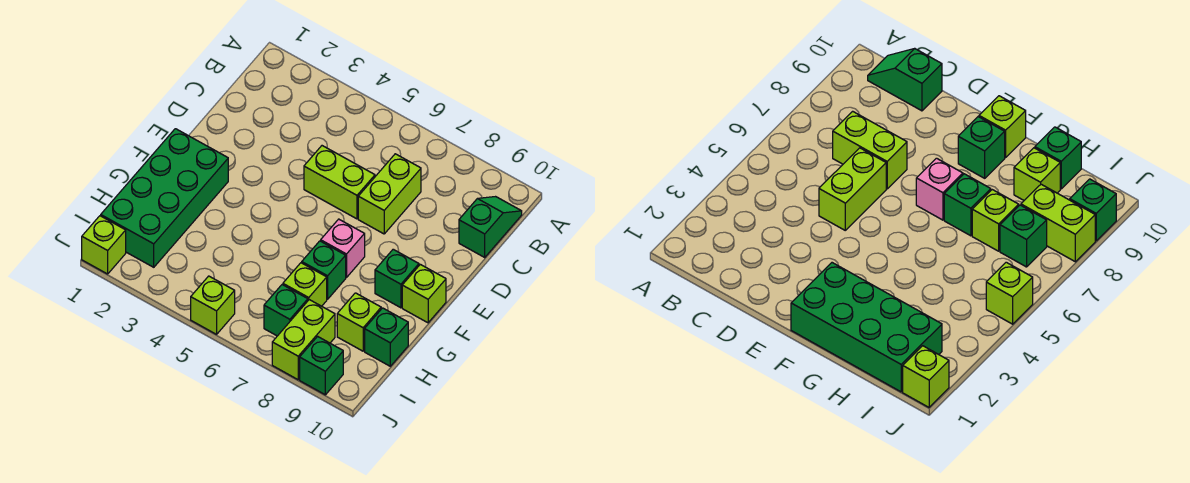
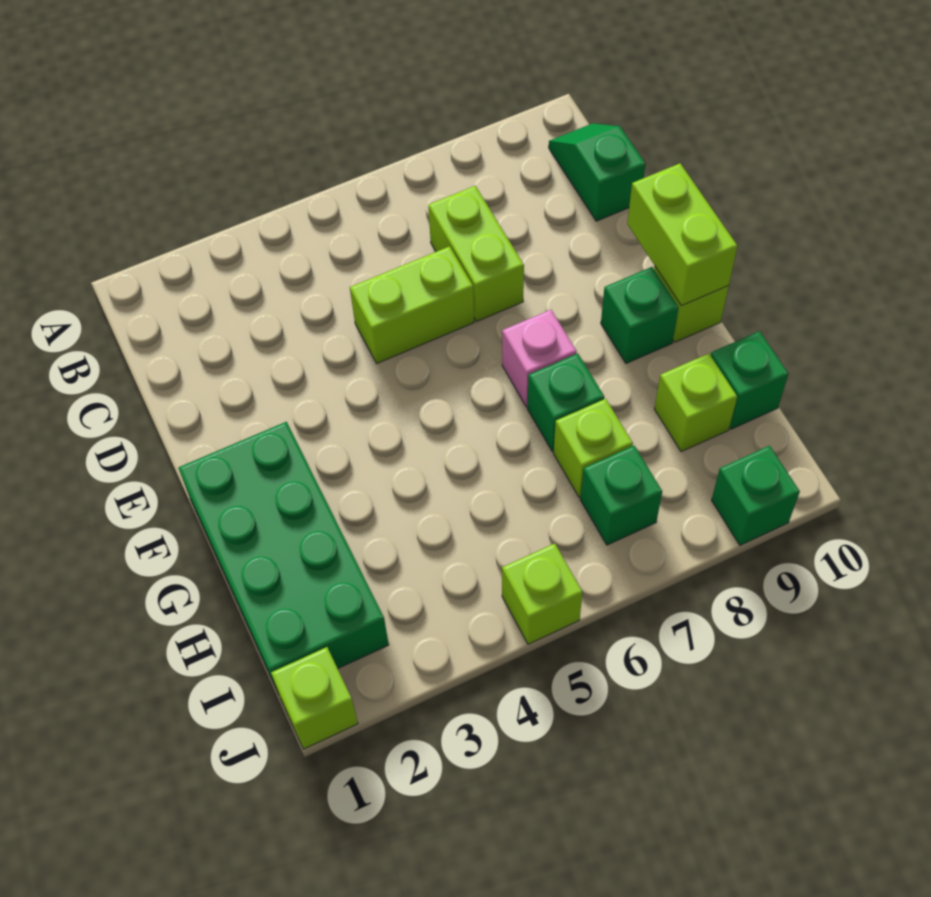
lime 1x2 brick [272,300,335,380] -> lime 1x2 brick moved to [627,164,737,306]

